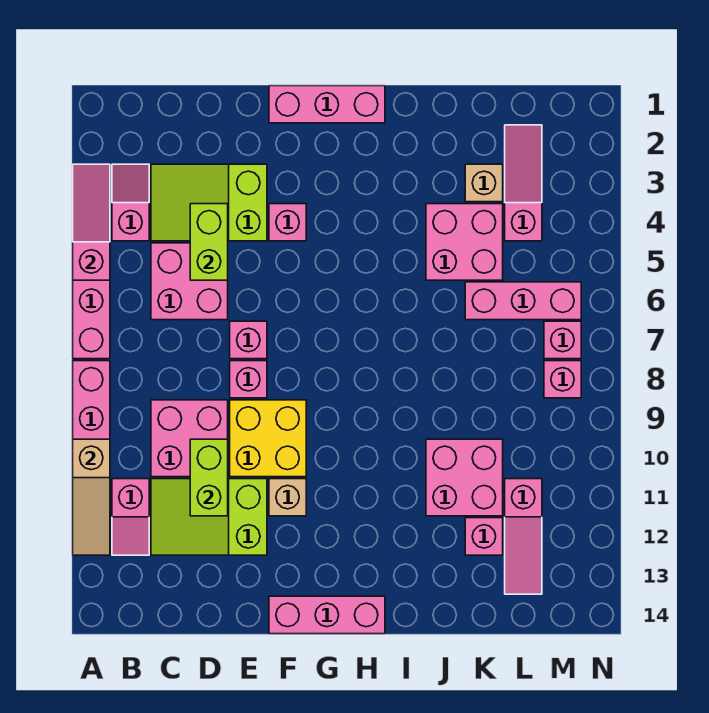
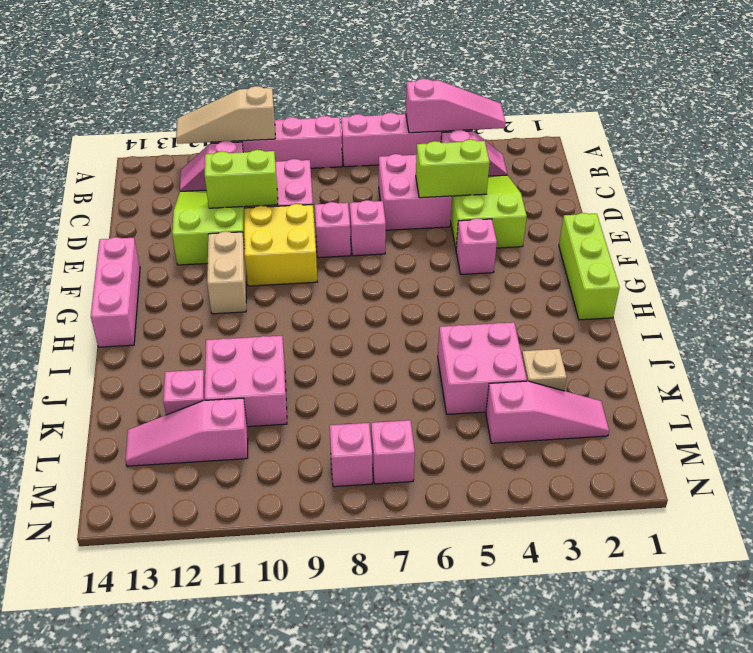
pink 1x3 brick [269,86,385,123] -> lime 1x3 brick [559,213,620,320]
tan 1x1 brick [269,479,306,516] -> tan 1x2 brick [207,232,246,314]
pink 1x3 brick [465,282,581,320] -> none

